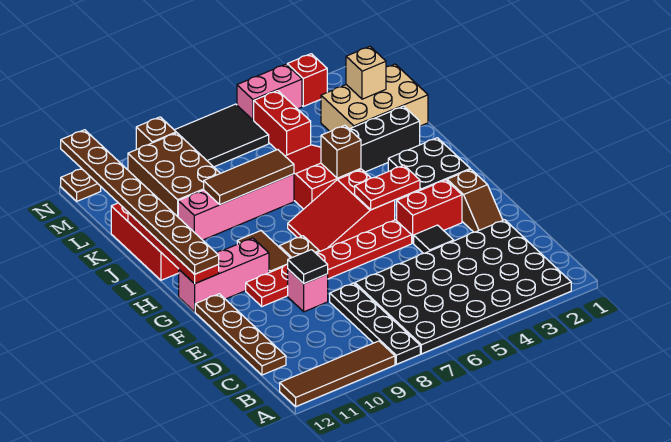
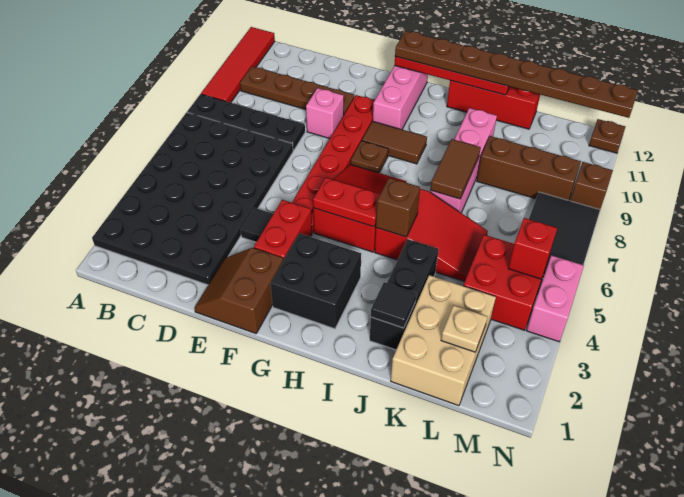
brown 1x4 tile [280,341,395,406] -> red 1x4 tile [201,27,275,103]
brown 1x4 plate [195,294,286,375] -> brown 1x4 plate moved to [240,66,354,114]
brown 1x2 slope [447,169,503,232] -> brown 2x2 slope [194,248,283,334]
black 1x1 tile [288,250,328,284] -> black 1x1 tile moved to [371,282,416,328]
red 1x2 plate [355,165,420,210] -> red 1x2 plate turned to [313,178,380,227]
brown 1x3 tile [204,150,294,205] -> brown 1x2 tile [430,139,481,199]
brown 2x3 brick [128,133,220,217] -> brown 1x3 brick [477,136,581,200]
tan 1x1 brick [346,46,386,99] -> tan 1x1 plate [441,305,487,352]
red 1x2 brick [254,91,311,156] -> red 2x2 brick [463,235,547,330]
red 1x1 brick [287,54,327,106] -> red 1x1 brick moved to [508,218,557,279]

